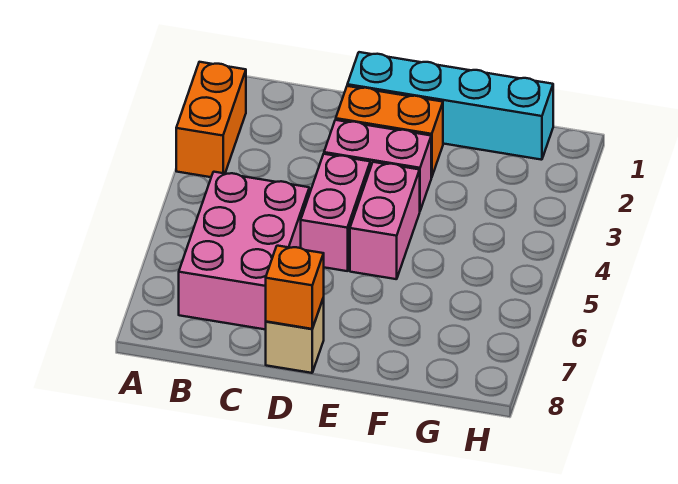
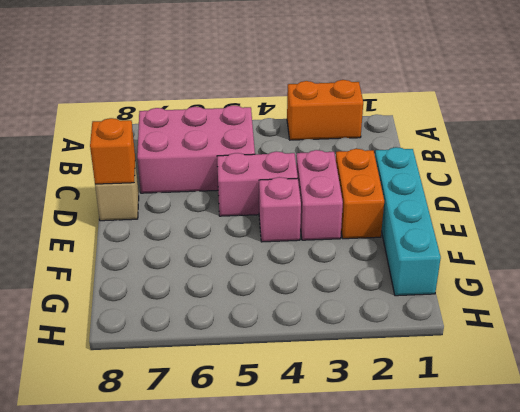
pink 1x2 brick [350,162,420,279] -> pink 1x1 brick [259,177,301,242]

